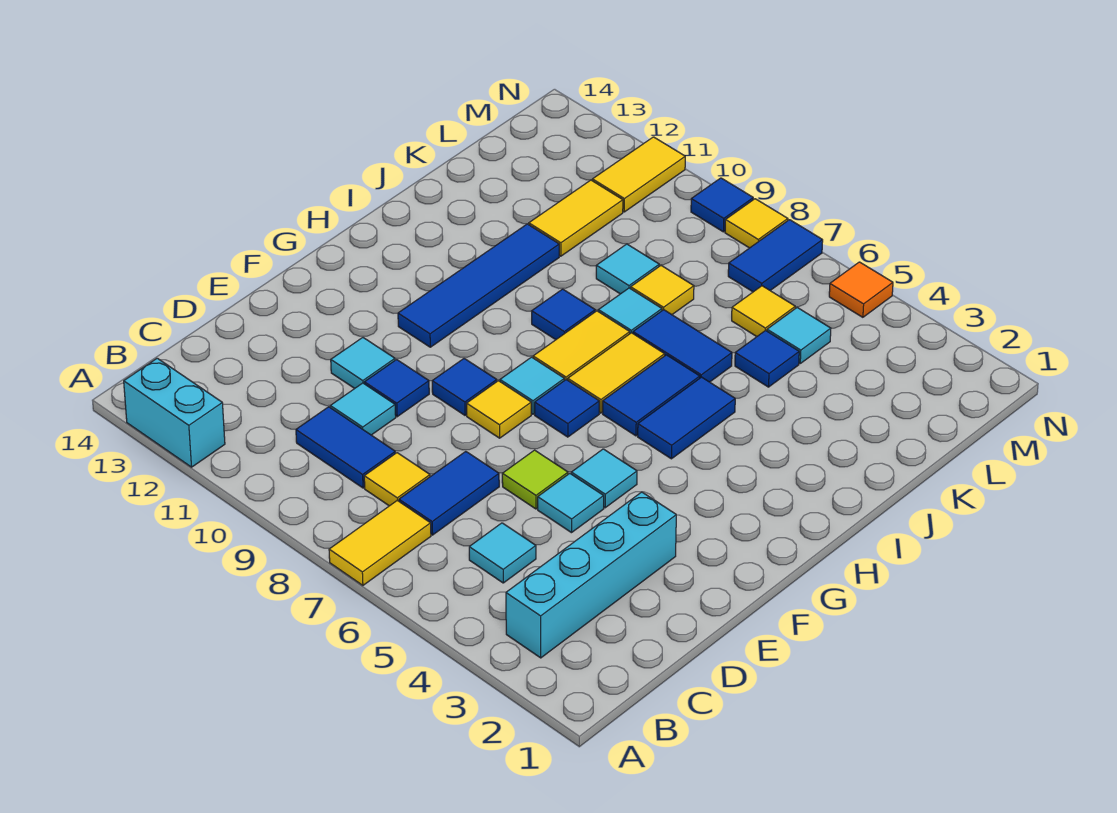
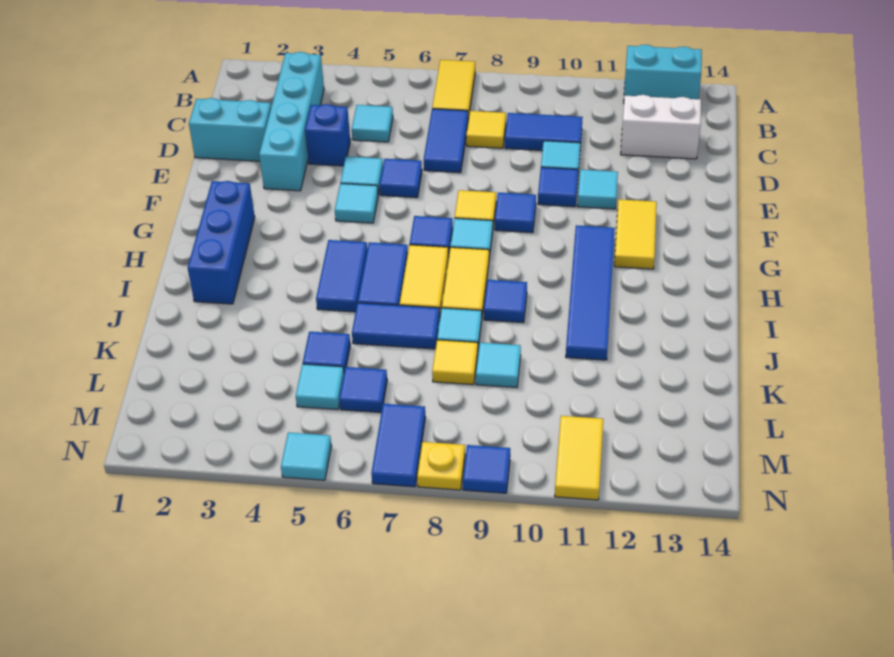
none -> white 1x2 brick [621,95,701,159]
none -> cyan 1x2 brick [189,98,271,161]
none -> blue 1x1 brick [305,104,350,166]
lime 1x1 tile [502,450,568,509] -> blue 1x1 tile [380,159,422,198]
none -> blue 1x3 brick [188,181,255,304]
yellow 1x2 tile [529,180,623,256] -> yellow 1x2 tile moved to [614,199,657,269]
yellow 1x1 tile [732,286,795,337] -> blue 1x1 tile [339,367,387,413]
orange 1x1 tile [829,262,893,317] -> cyan 1x1 tile [281,432,331,480]
yellow 1x1 tile [725,199,788,248] -> yellow 1x1 plate [417,442,465,490]

